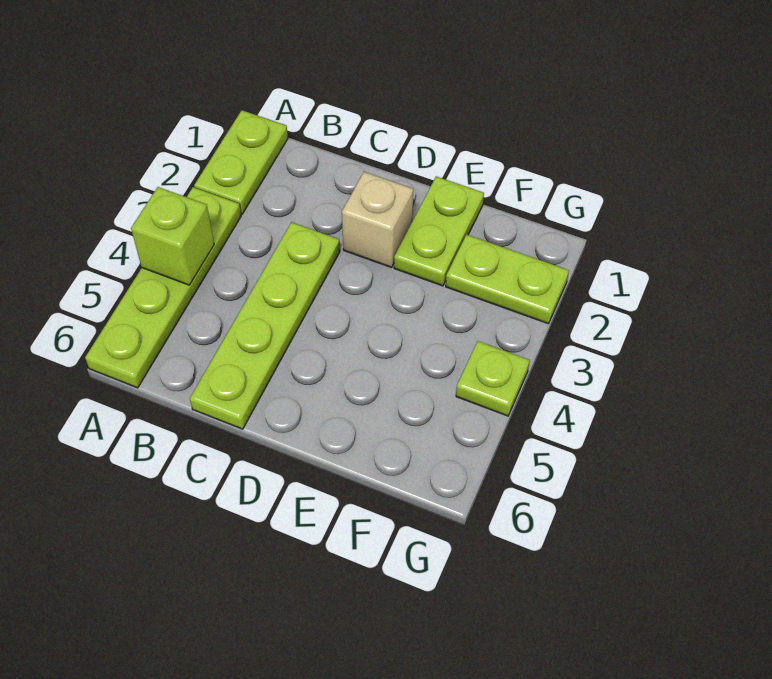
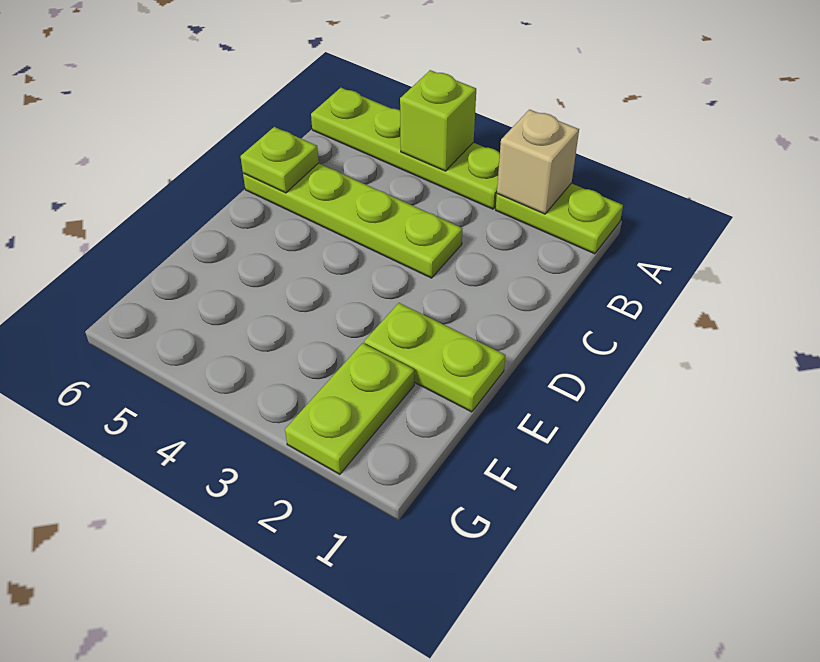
tan 1x1 brick [342,172,413,268] -> tan 1x1 brick moved to [497,110,579,214]
lime 1x1 plate [456,341,530,416] -> lime 1x1 plate moved to [240,127,319,193]

